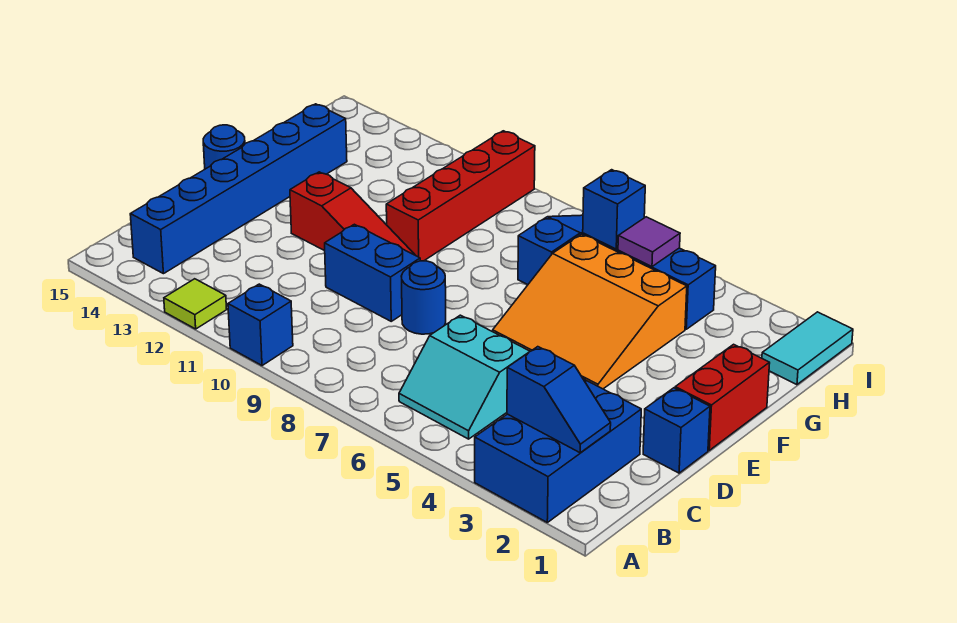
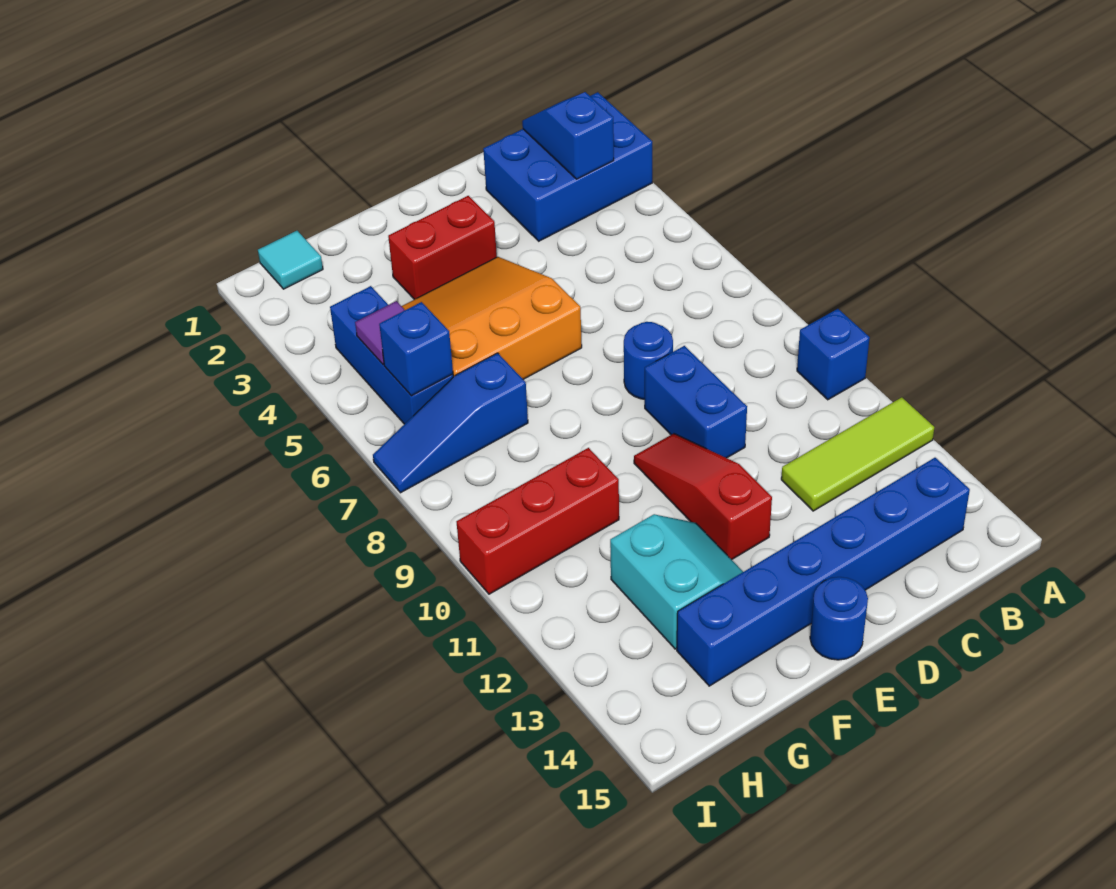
lime 1x1 tile [164,279,227,329] -> lime 1x3 tile [781,397,934,511]
cyan 2x2 slope [399,315,530,439] -> cyan 2x2 slope moved to [610,514,743,649]
blue 1x1 brick [643,388,710,473] -> none
red 1x2 brick [675,344,770,450] -> red 1x2 brick moved to [388,196,497,299]
orange 3x3 slope [493,234,687,389] -> orange 3x3 slope turned to [402,257,582,379]
red 1x4 brick [386,131,535,261] -> red 1x3 brick [457,448,619,594]
cyan 1x2 tile [762,312,853,385] -> cyan 1x1 tile [258,231,323,289]

